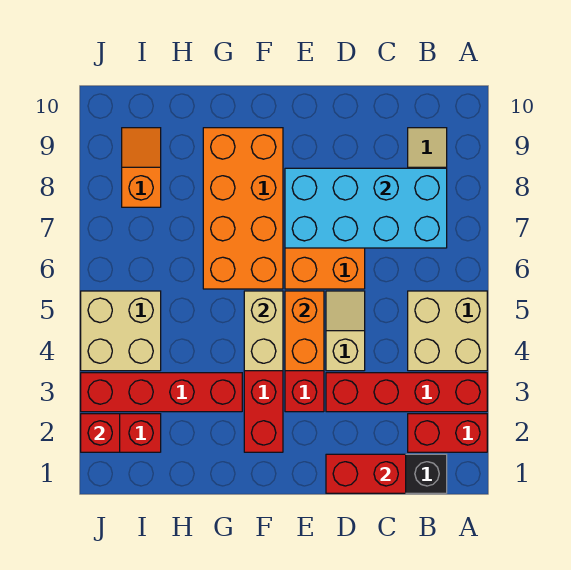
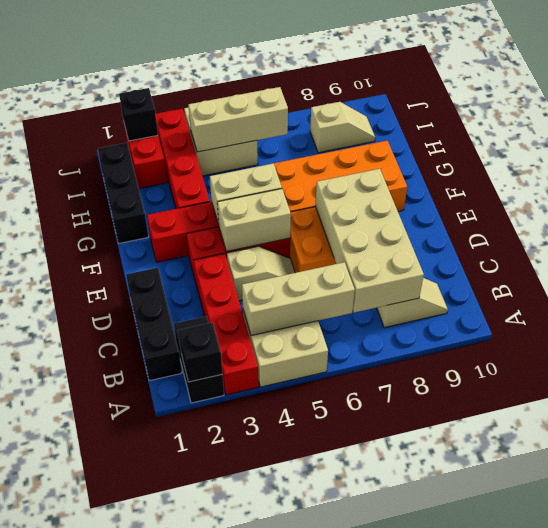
red 1x2 brick [408,414,487,452] -> black 1x2 brick [174,316,224,403]
none -> black 1x1 brick [178,322,222,382]
none -> tan 1x3 brick [242,262,355,336]
cyan 2x4 brick [285,168,447,248] -> tan 2x4 brick [315,169,424,313]
red 1x2 brick [326,454,406,493] -> none
orange 1x2 brick [285,291,324,371] -> tan 1x2 brick [217,189,291,251]
none -> black 1x3 brick [98,143,148,243]
none -> tan 1x3 brick [188,87,288,152]
orange 1x2 slope [122,128,161,207] -> tan 1x2 slope [310,102,375,153]
red 1x1 brick [81,414,120,452] -> black 1x1 brick [119,88,158,141]

